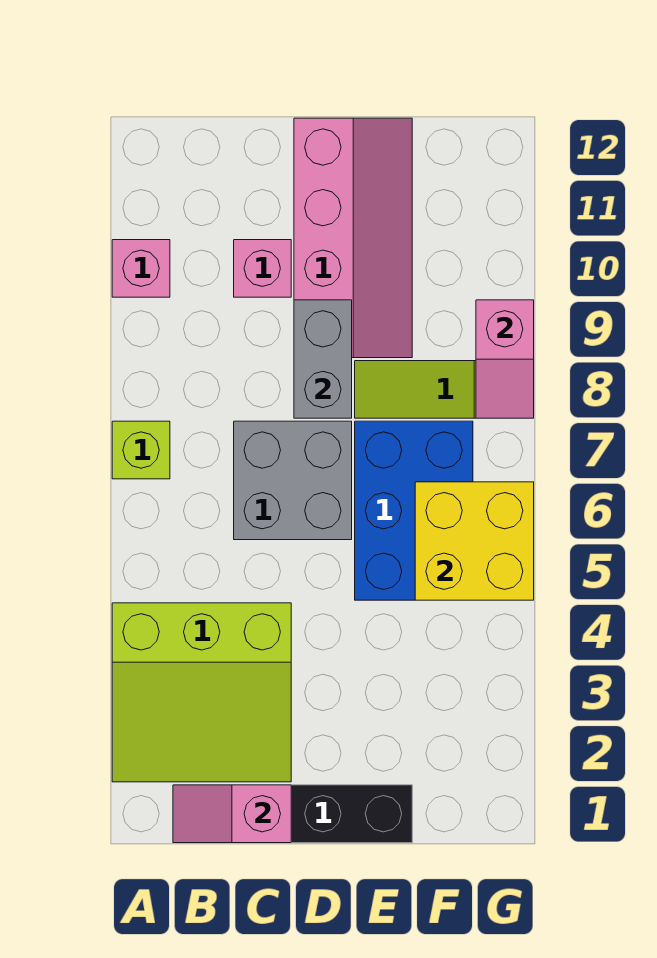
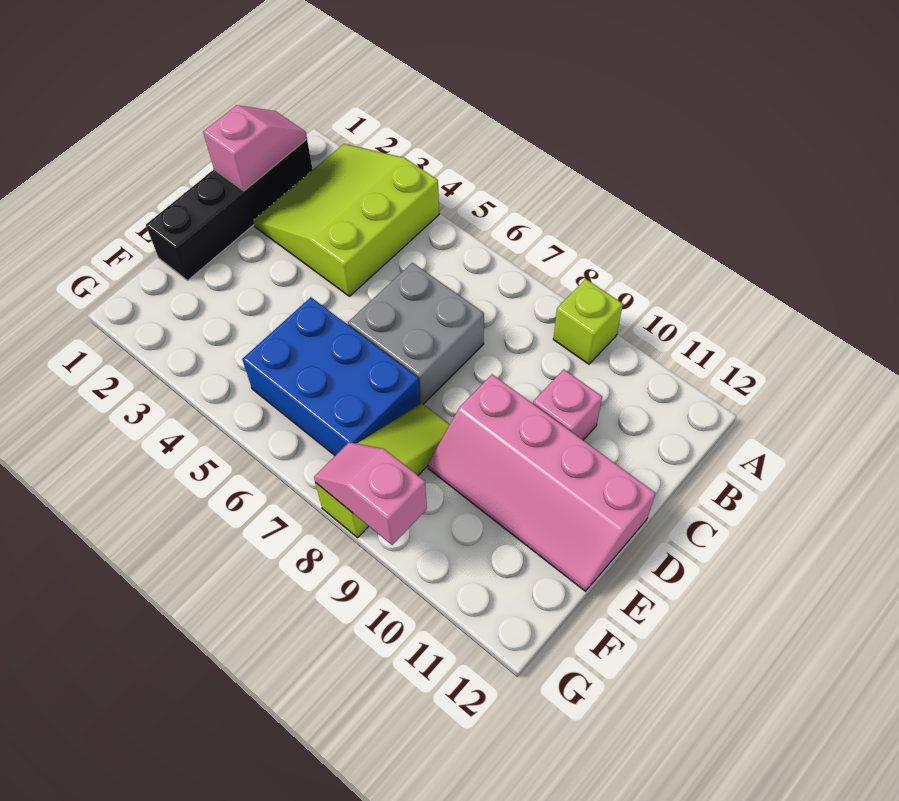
lime 1x1 brick [112,421,170,479] -> lime 1x1 brick moved to [553,279,623,364]
pink 1x1 brick [112,240,170,297] -> none
grey 1x2 brick [294,300,352,418] -> none
yellow 2x2 brick [415,482,534,600] -> none

